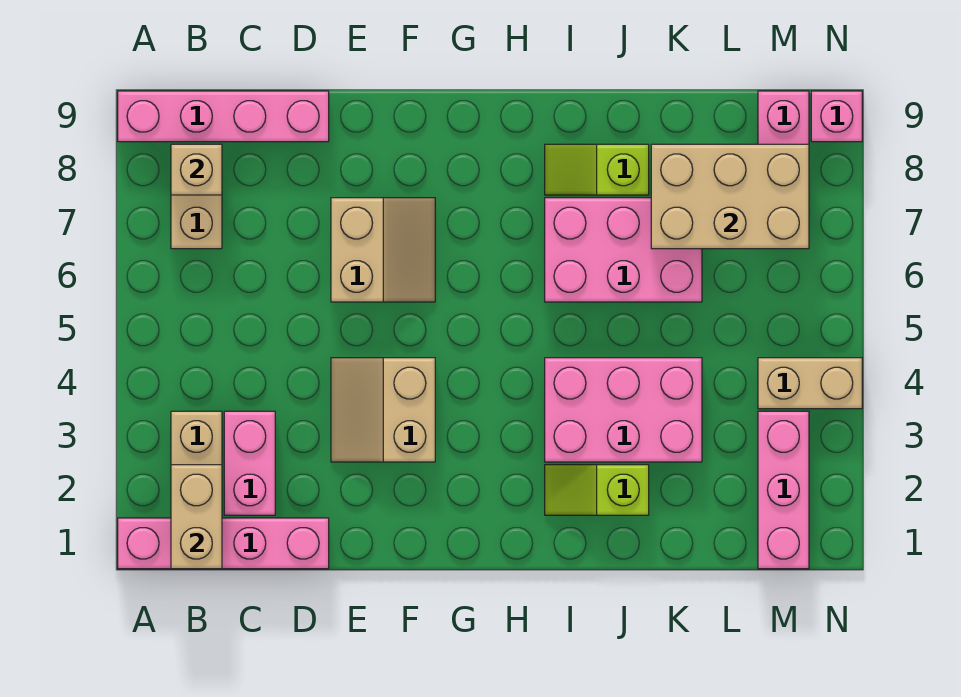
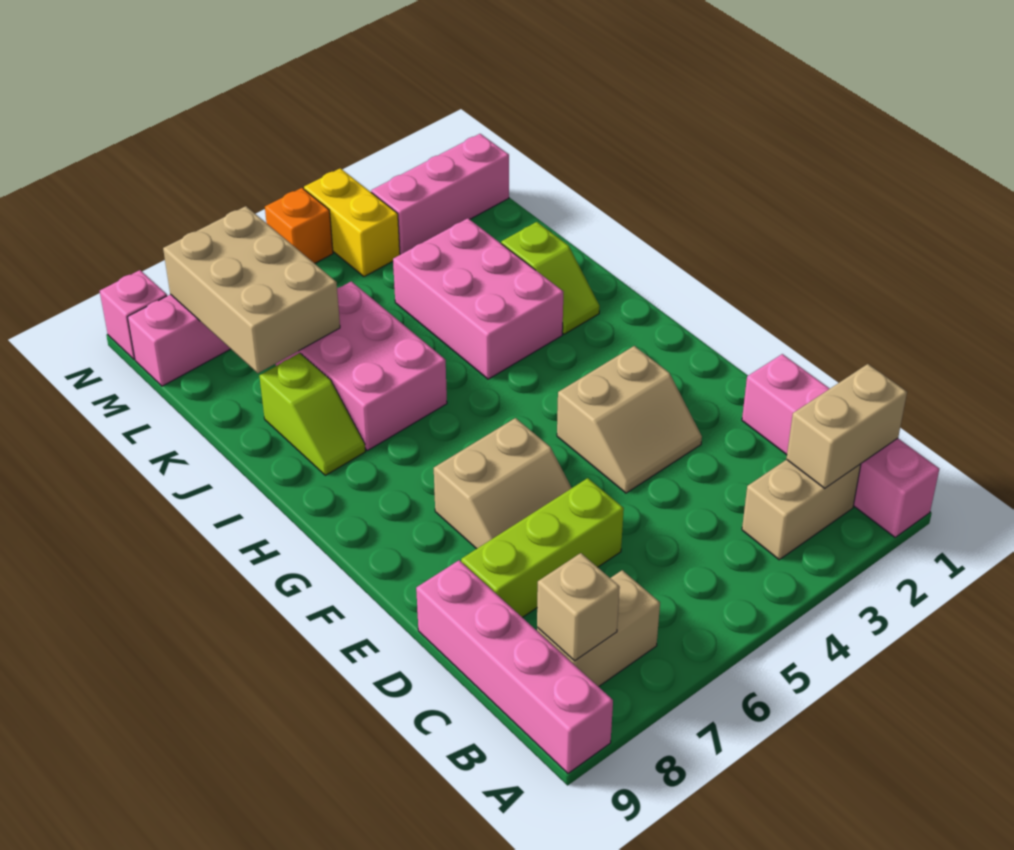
pink 1x2 brick [224,411,275,515] -> none
none -> lime 1x3 brick [461,478,624,617]
tan 2x2 slope [331,198,435,302] -> tan 2x2 slope turned to [434,418,572,549]
tan 1x2 brick [758,358,862,409] -> yellow 1x2 brick [304,168,400,277]
none -> orange 1x1 brick [265,188,333,263]

